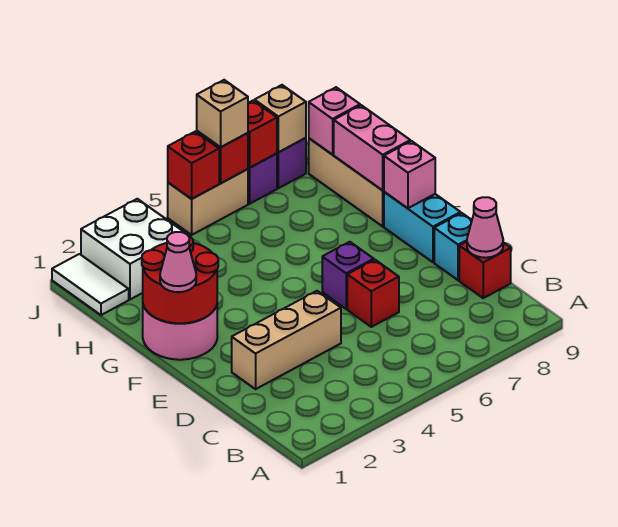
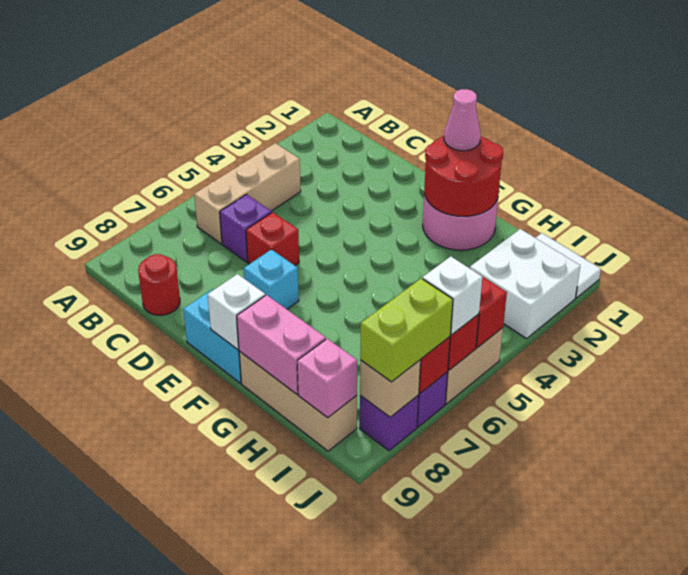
red 1x1 brick [459,242,511,298] -> red 1x1 round brick [138,254,180,315]
pink 1x1 cone [467,197,503,258] -> none
tan 1x3 brick [232,291,341,389] -> tan 1x3 brick moved to [194,143,301,244]
cyan 1x1 brick [434,213,472,280] -> cyan 1x1 brick moved to [244,249,299,309]
purple 1x1 brick [322,242,374,309] -> purple 1x1 brick moved to [220,194,272,262]
pink 1x1 brick [384,141,435,208] -> white 1x1 brick [208,274,265,350]
tan 1x1 brick [197,80,248,147] -> white 1x1 brick [423,256,482,335]
none -> lime 1x2 brick [360,278,453,382]

